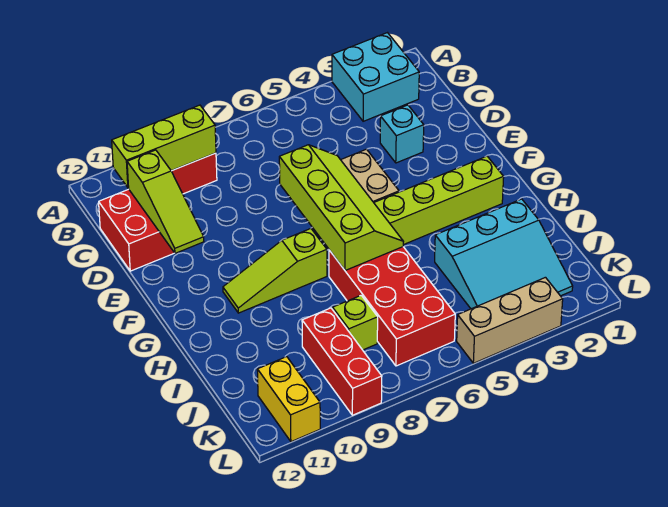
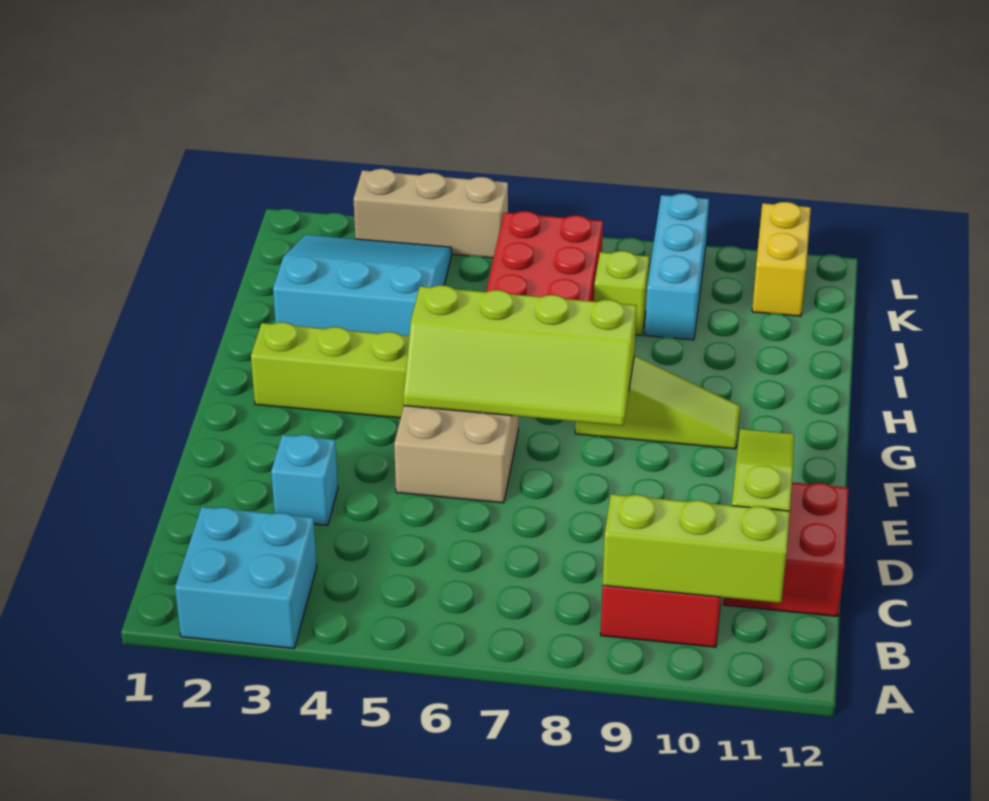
lime 2x4 slope [279,145,404,271] -> lime 2x4 slope turned to [403,285,637,426]
red 1x3 brick [302,308,382,415] -> cyan 1x3 brick [645,193,709,340]

